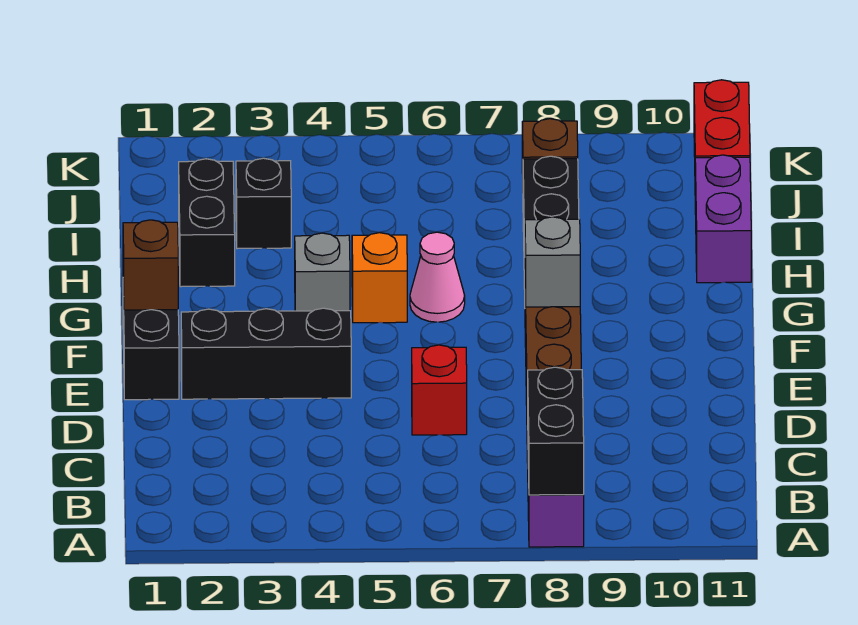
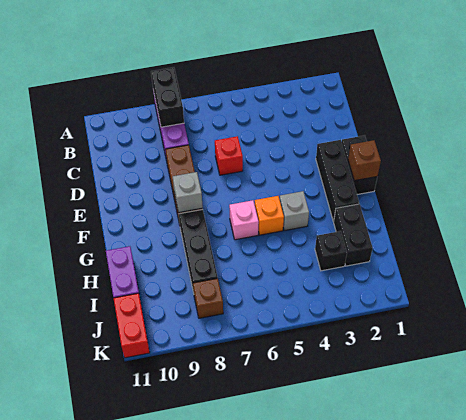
black 1x3 brick [181,308,351,399] -> black 1x3 brick turned to [316,140,359,221]
pink 1x1 cone [410,232,465,322] -> pink 1x1 brick [229,200,259,240]

